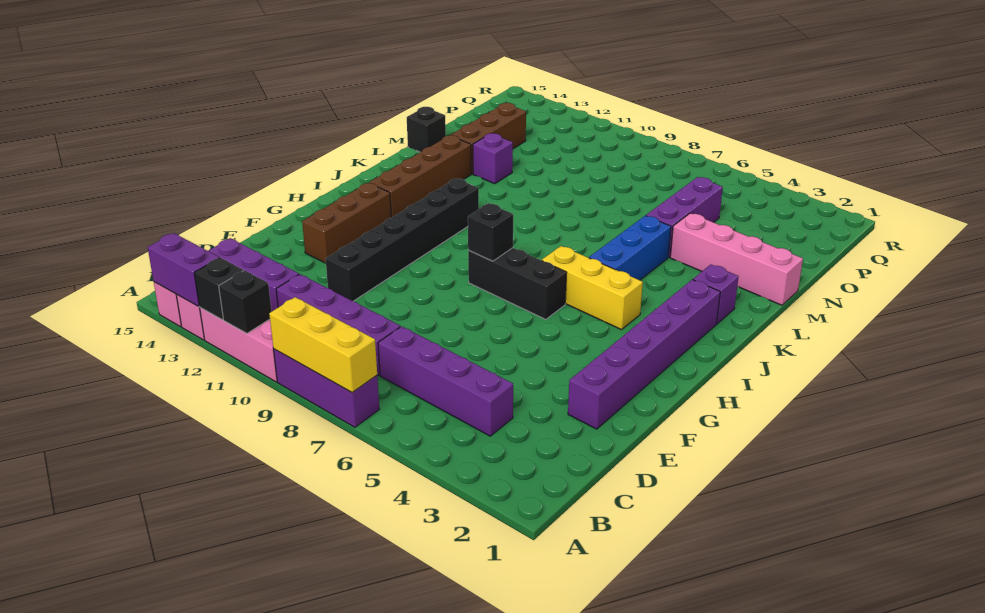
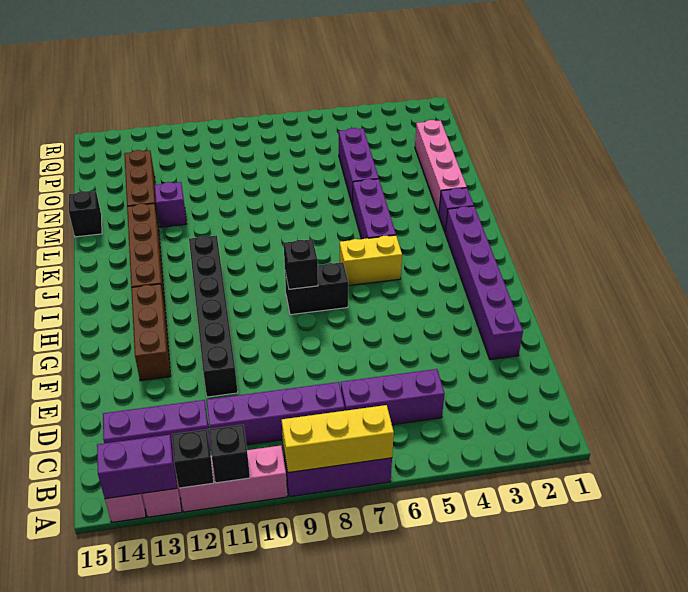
purple 1x4 brick [378,326,513,436] -> purple 1x3 brick [341,369,445,425]
black 1x3 brick [468,248,567,319] -> black 1x2 brick [285,262,348,315]
yellow 1x3 brick [542,246,643,330] -> yellow 1x2 brick [340,235,402,286]
blue 1x3 brick [589,216,671,280] -> purple 1x3 brick [353,179,396,239]
pink 1x4 brick [670,213,803,305] -> pink 1x4 brick turned to [415,120,467,214]

